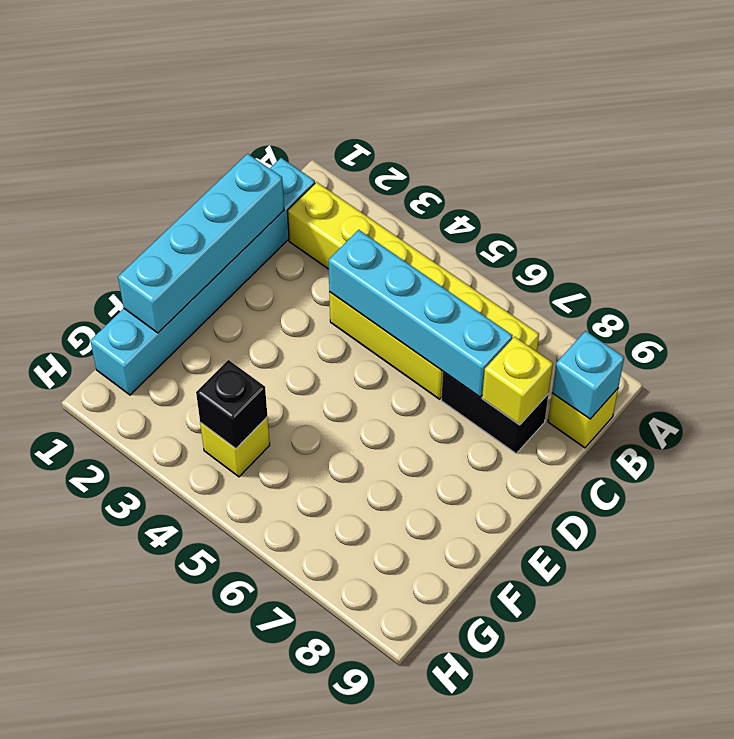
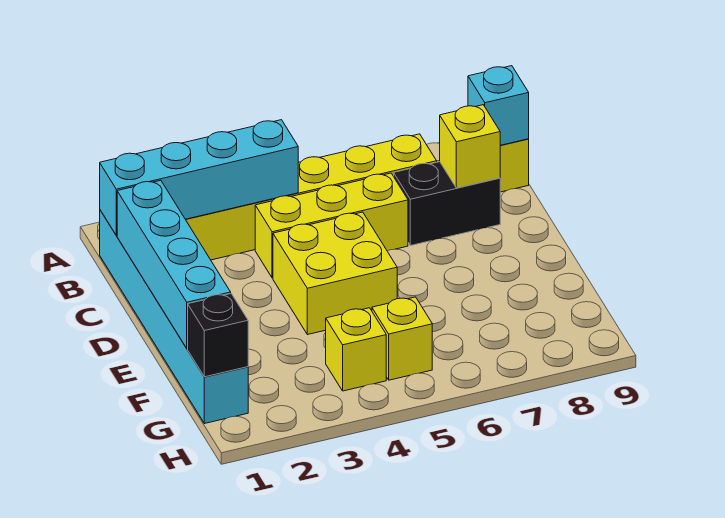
cyan 1x4 brick [329,230,513,397] -> cyan 1x4 brick moved to [100,120,298,235]
none -> yellow 2x2 brick [273,212,397,335]
black 1x1 brick [196,360,267,449] -> black 1x1 brick moved to [188,294,248,377]
none -> yellow 1x1 brick [372,297,432,380]

